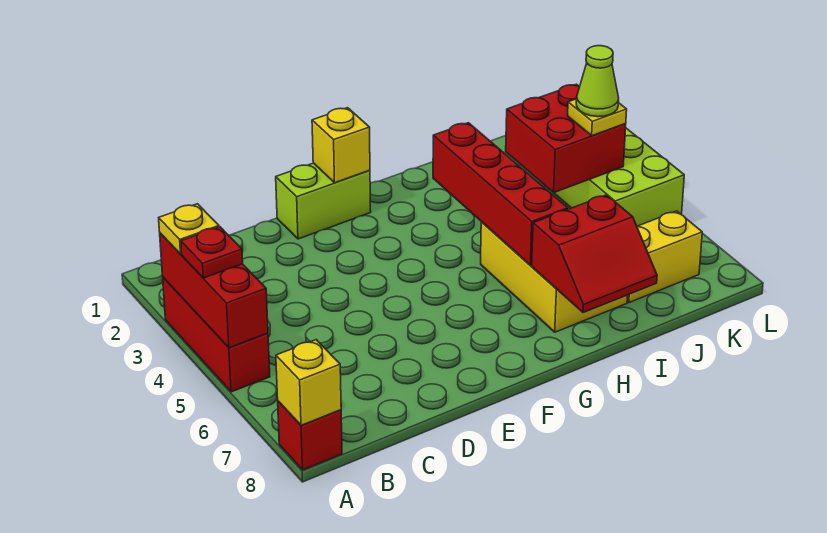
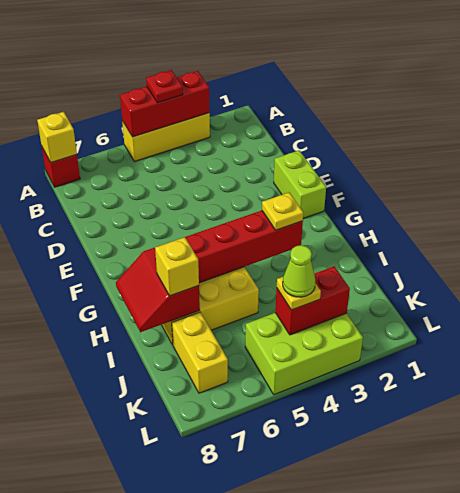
red 1x3 brick [163,278,270,392] -> yellow 1x3 brick [122,113,210,162]
yellow 1x1 plate [159,204,219,254] -> yellow 1x1 plate moved to [262,192,303,230]
yellow 1x1 brick [312,108,370,183] -> yellow 1x1 brick moved to [155,237,199,296]
red 2x2 brick [506,84,626,193] -> red 1x2 brick [275,266,350,335]

